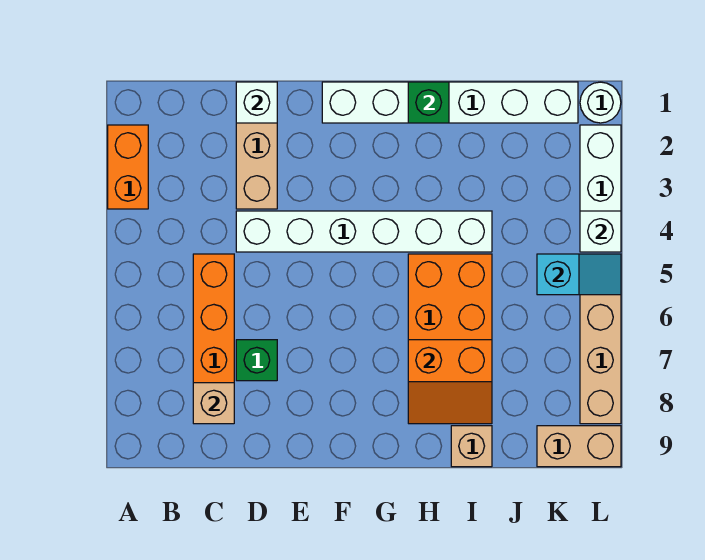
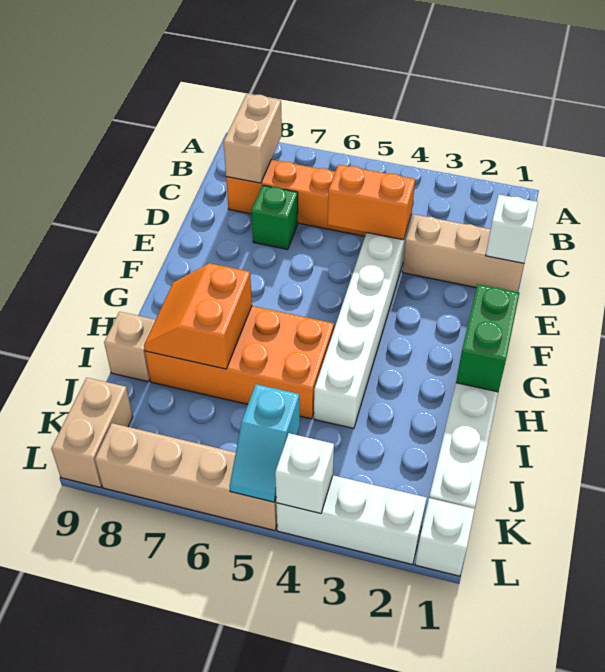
orange 1x2 brick [108,125,148,209] -> orange 1x2 brick moved to [328,165,415,240]
tan 1x1 brick [193,383,234,424] -> tan 1x2 brick [224,94,282,183]
green 1x1 brick [408,82,449,123] -> green 1x2 brick [456,284,519,392]
white 1x1 round brick [580,82,621,123] -> white 1x1 brick [415,498,475,576]

